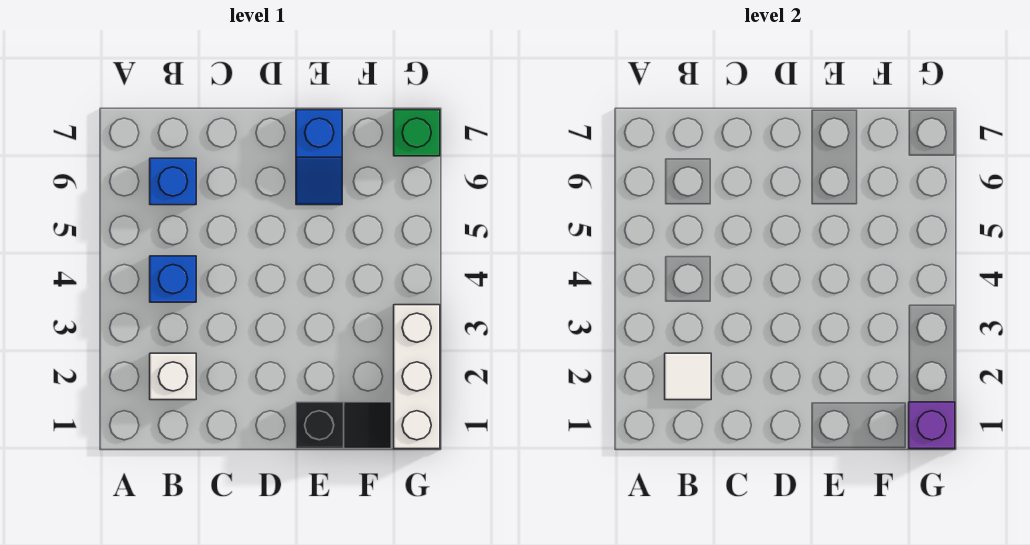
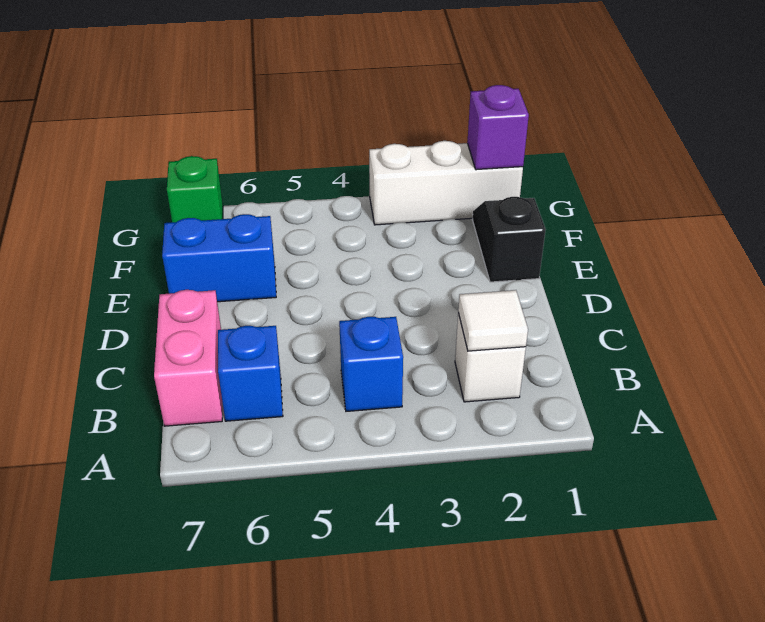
none -> pink 1x2 brick [154,290,222,426]
blue 1x2 slope [296,110,342,205] -> blue 1x2 brick [162,214,276,302]

